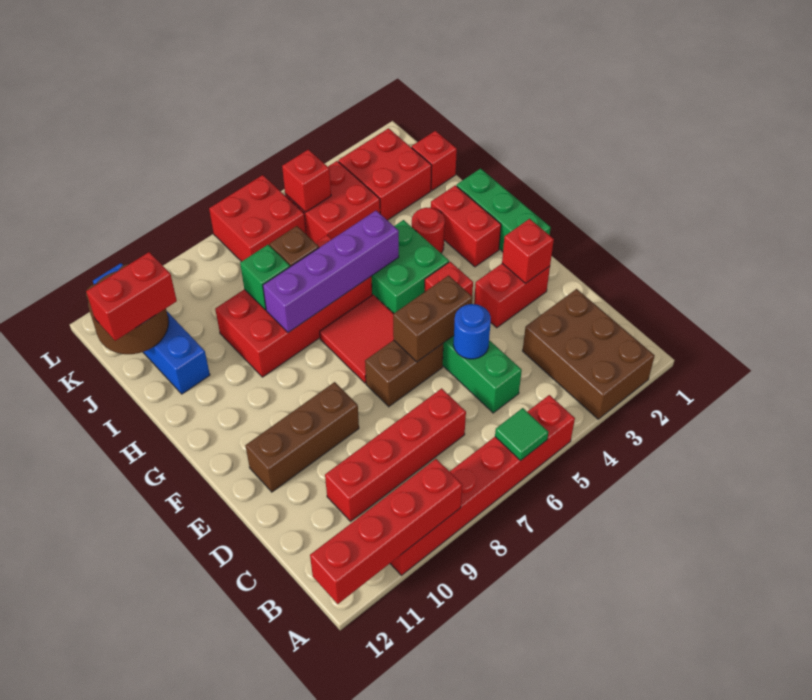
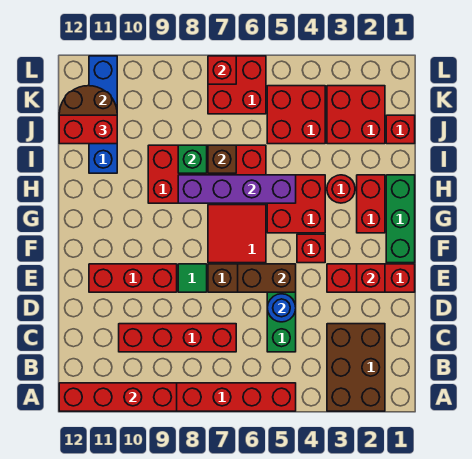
green 1x1 tile [495,408,549,460] -> green 1x1 tile moved to [178,264,207,292]
red 1x2 brick [474,264,550,328] -> red 1x3 brick [327,264,415,292]
brown 1x3 brick [245,382,359,492] -> red 1x3 brick [89,264,177,292]
green 2x2 brick [372,220,449,313] -> red 2x2 brick [267,175,325,233]
red 1x1 brick [282,150,331,212] -> red 1x1 brick moved to [208,56,236,84]

